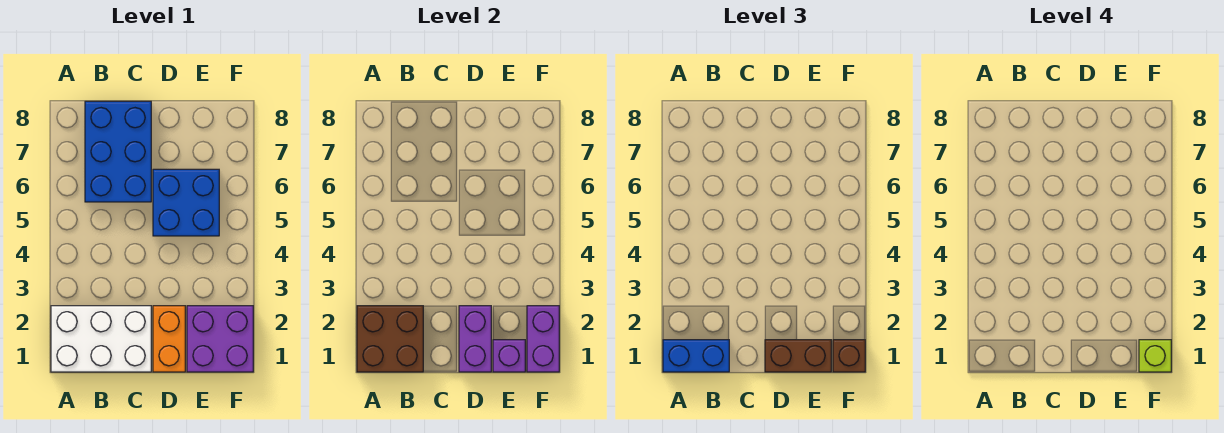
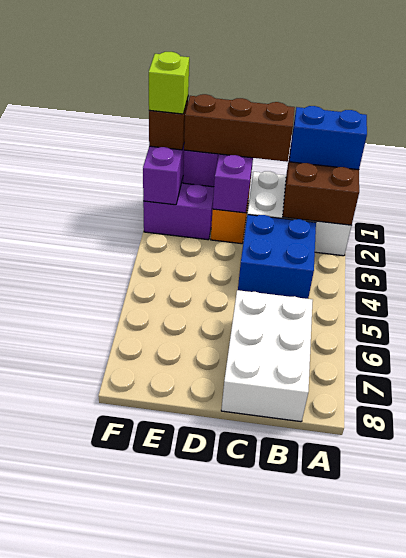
blue 2x3 brick [85,101,151,202] -> white 2x3 brick [221,290,313,422]
brown 1x2 brick [765,340,831,372] -> brown 1x3 brick [184,94,295,162]
blue 2x2 brick [153,169,219,236] -> blue 2x2 brick moved to [238,215,316,299]

